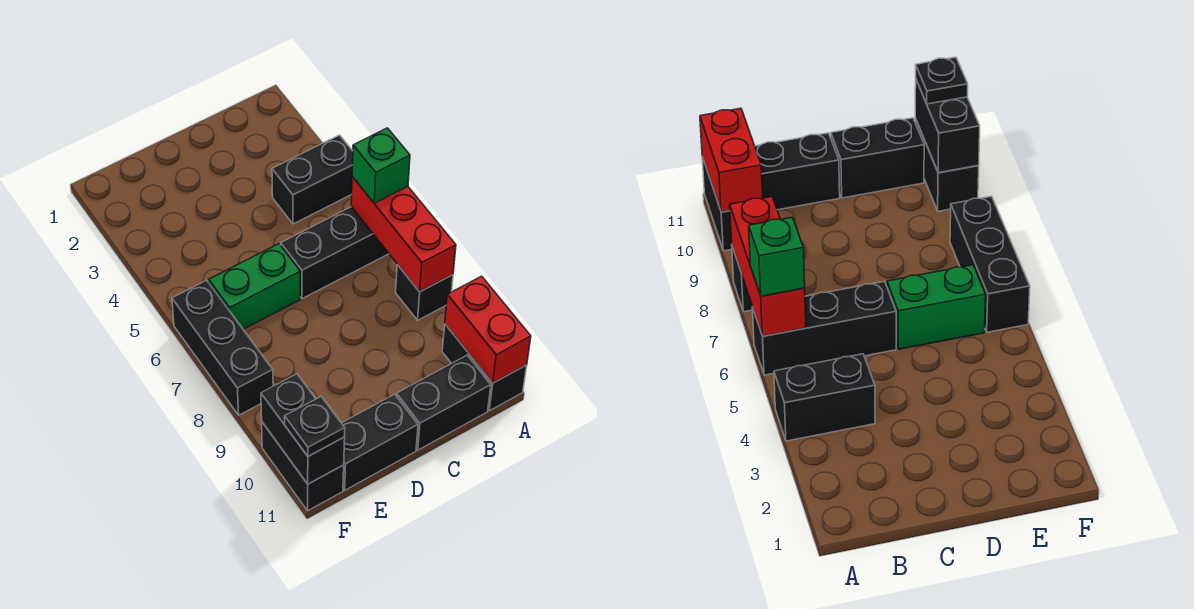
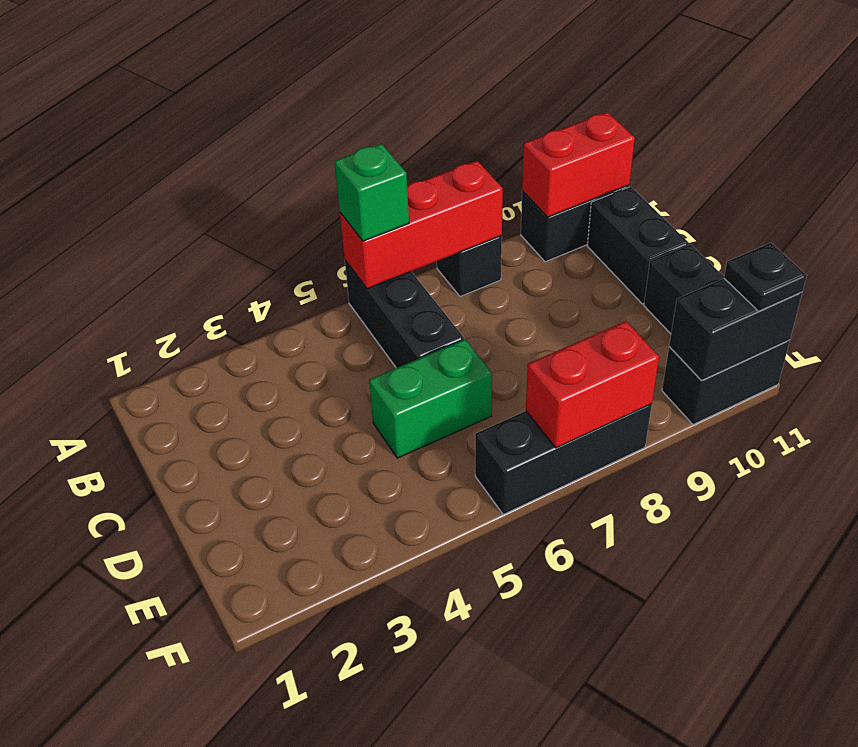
black 1x2 brick [272,135,353,224] -> none
green 1x2 brick [209,244,300,329] -> green 1x2 brick turned to [369,339,492,458]
none -> red 1x2 brick [526,321,659,448]

